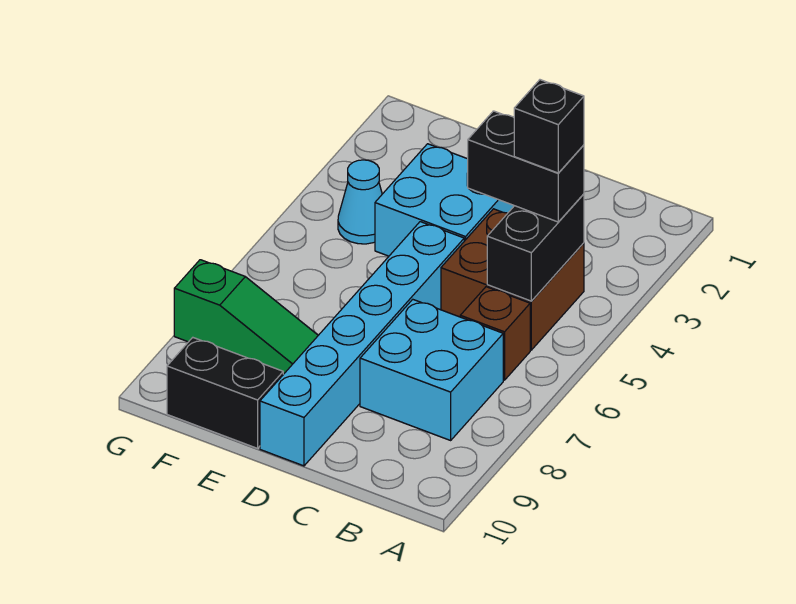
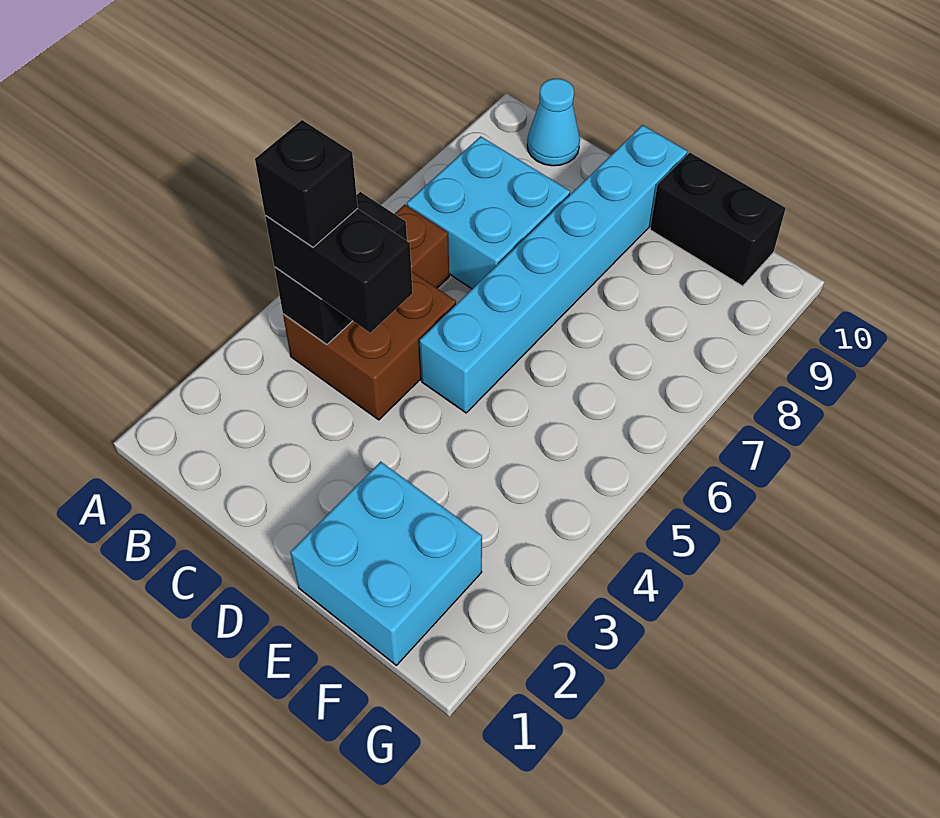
cyan 2x2 brick [375,144,514,256] -> cyan 2x2 brick moved to [290,462,482,665]
green 1x3 slope [174,260,318,374] -> none
cyan 1x1 cone [338,160,382,244] -> cyan 1x1 cone moved to [527,79,580,166]

